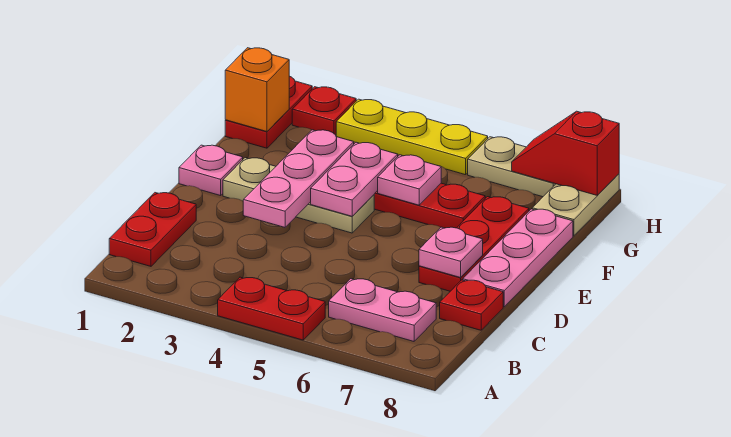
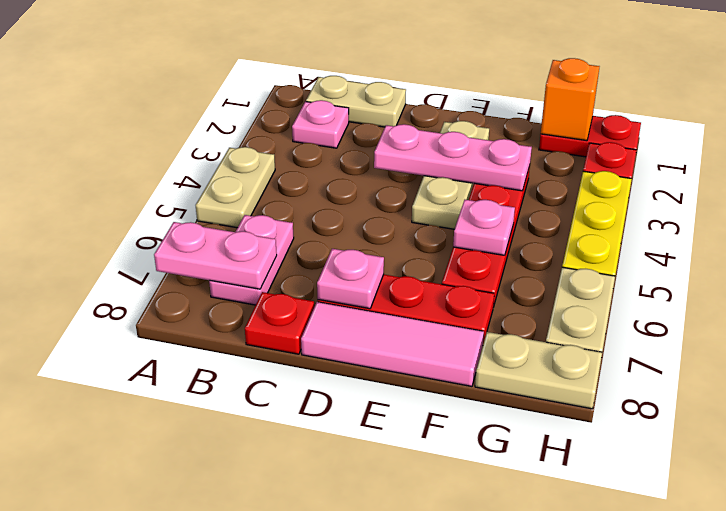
red 1x2 plate [218,277,325,340] -> tan 1x2 plate [196,147,275,228]
red 1x2 plate [109,193,196,266] -> tan 1x2 plate [306,76,406,127]
pink 1x3 plate [463,209,573,307] -> pink 1x3 tile [301,302,484,386]
pink 1x1 plate [179,145,243,196] -> pink 1x1 plate moved to [292,100,349,148]
pink 1x2 plate [311,142,398,216] -> pink 1x2 plate moved to [154,222,277,289]
red 1x2 slope [512,111,619,195] -> none

